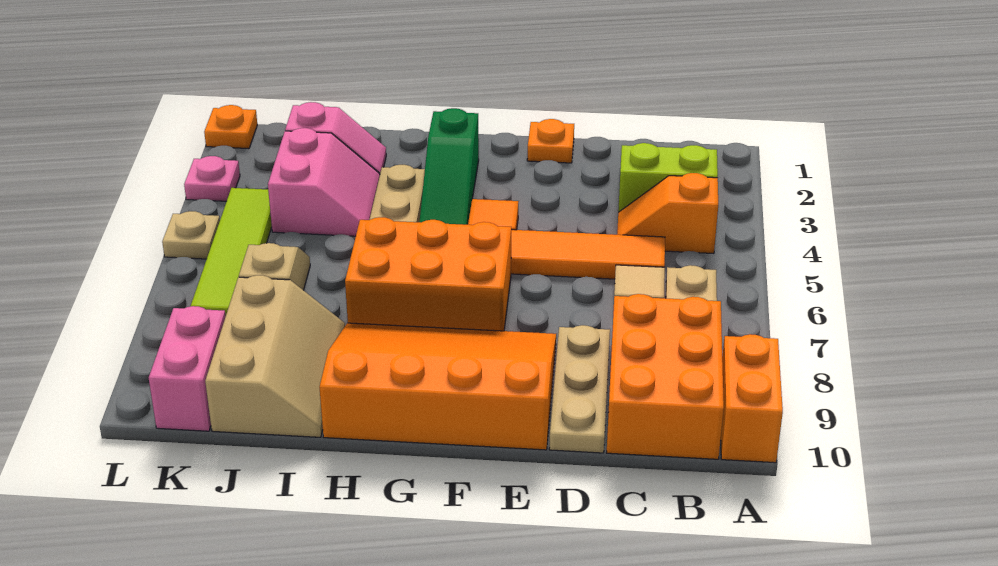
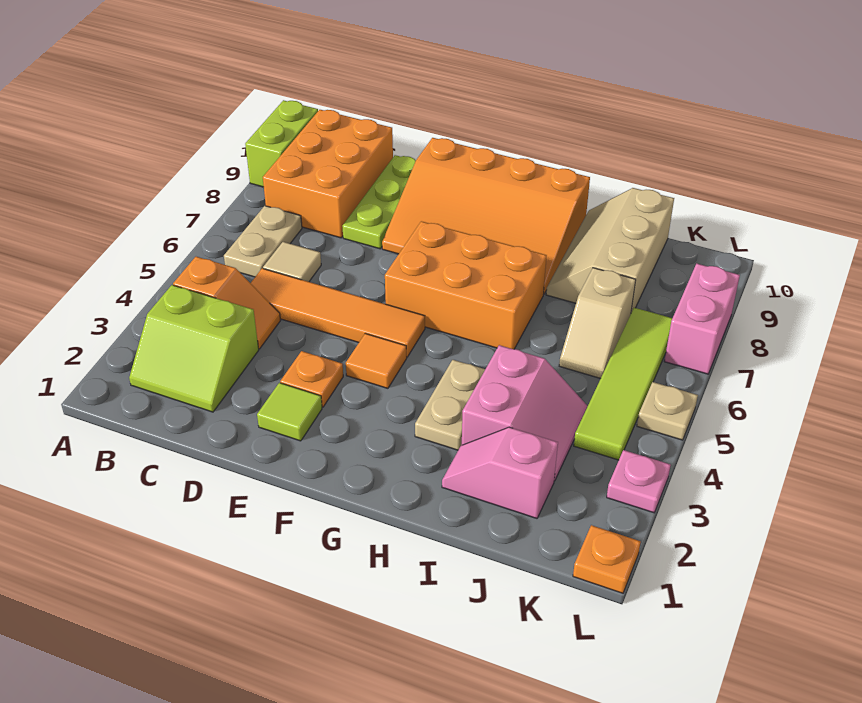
orange 1x2 brick [721,334,783,463] -> lime 1x2 brick [245,100,318,187]
tan 1x3 plate [549,325,610,453] -> lime 1x3 plate [343,155,416,249]
orange 1x1 plate [527,119,574,163] -> orange 1x1 plate moved to [280,351,343,407]
none -> lime 1x1 tile [257,383,322,441]
green 1x3 slope [419,108,479,225] -> none
pink 2x2 slope [268,128,380,236] -> pink 2x2 slope turned to [462,345,587,481]
pink 1x2 brick [149,306,226,431] -> pink 1x2 brick moved to [664,263,740,374]

